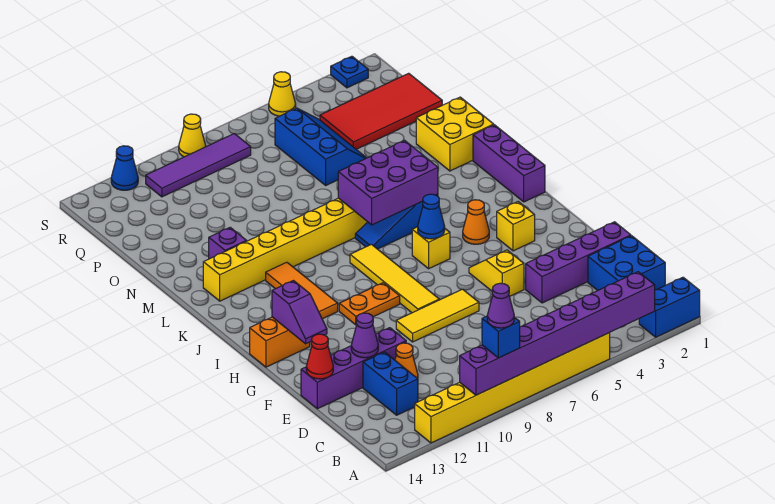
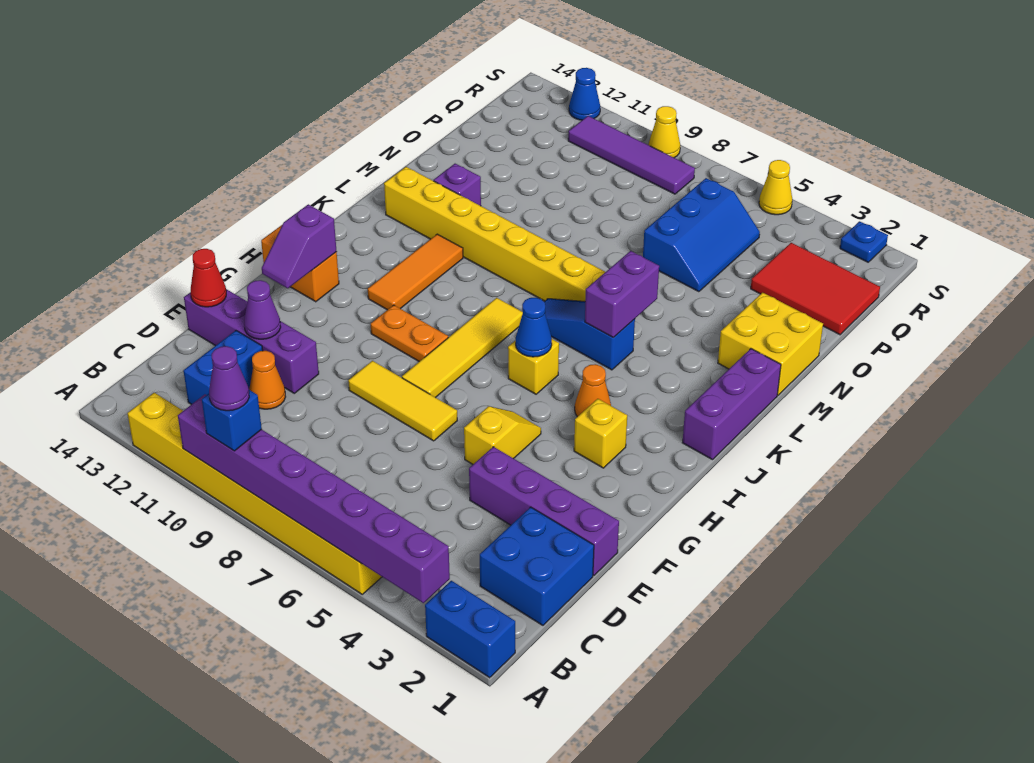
purple 2x3 brick [338,141,438,225] -> purple 1x2 brick [585,251,659,338]
red 2x4 tile [320,73,442,149] -> red 2x3 tile [751,243,880,335]

